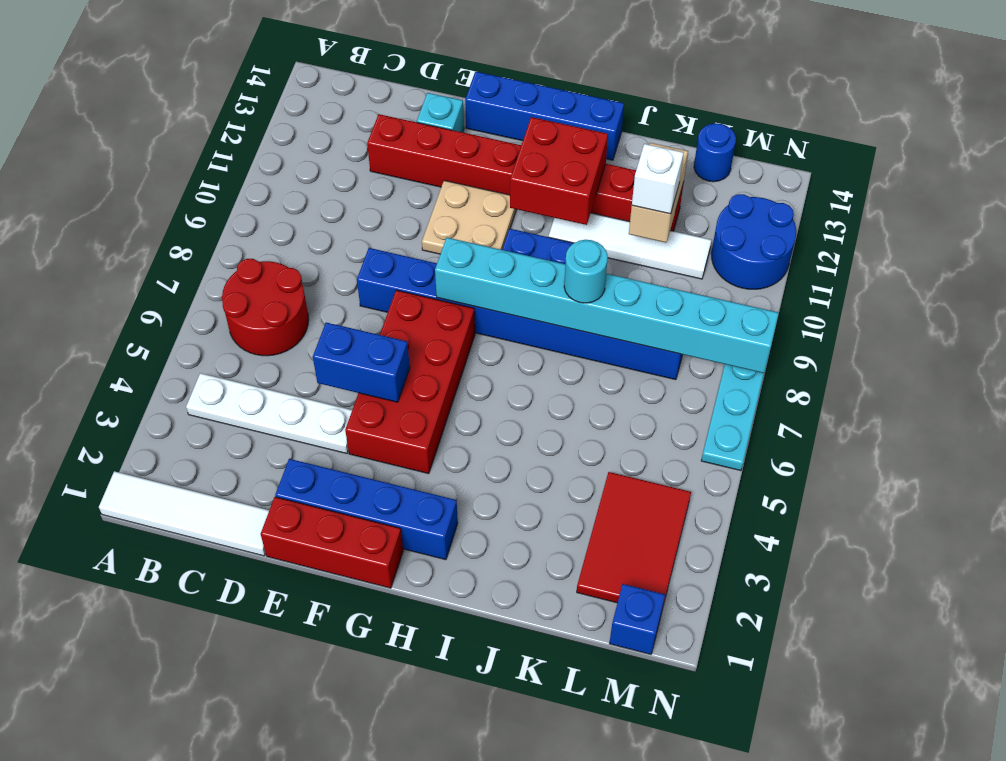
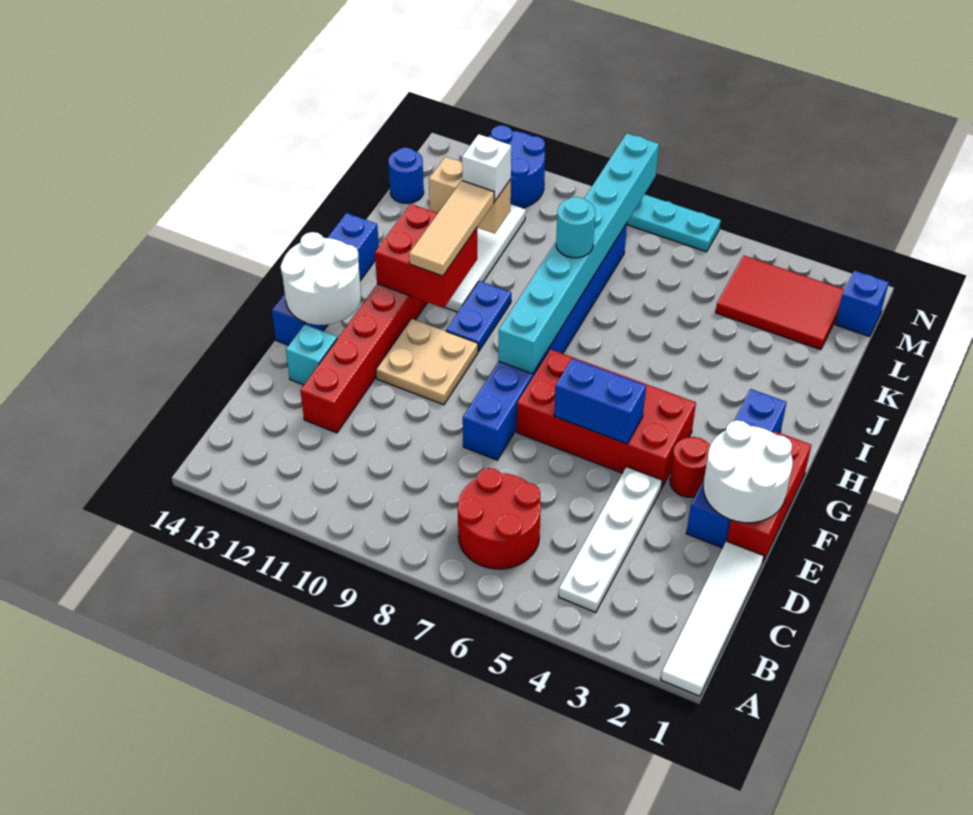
none -> white 2x2 round brick [703,420,793,523]
blue 1x2 brick [313,322,410,402] -> blue 1x2 brick turned to [554,358,646,444]
none -> red 1x1 round brick [670,437,710,497]
none -> white 2x2 round brick [281,232,361,325]
none -> tan 1x3 tile [409,181,494,276]

